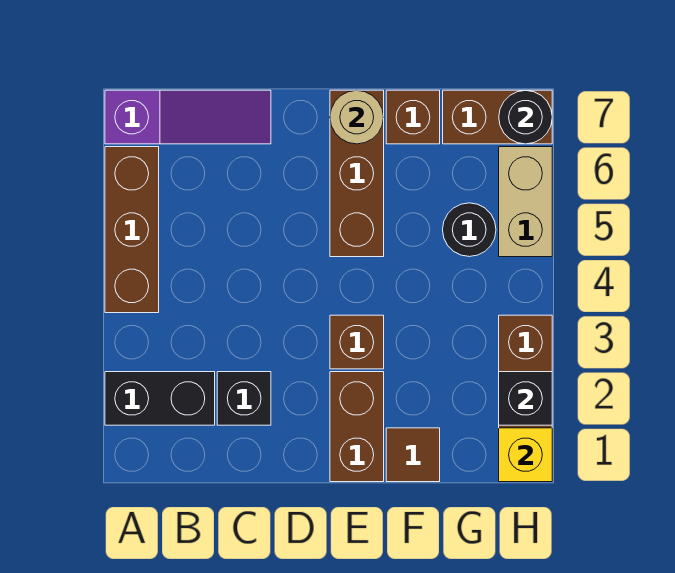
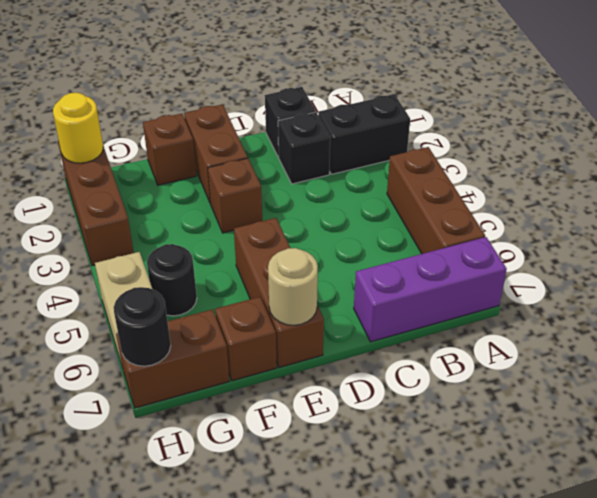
purple 1x3 slope [105,90,271,144] -> purple 1x3 brick [354,237,507,342]
brown 1x1 tile [386,428,440,482] -> brown 1x1 brick [143,114,196,185]
yellow 1x1 brick [499,428,552,482] -> yellow 1x1 round brick [53,93,103,163]
black 1x1 brick [499,372,552,425] -> black 1x1 brick moved to [265,87,316,157]

